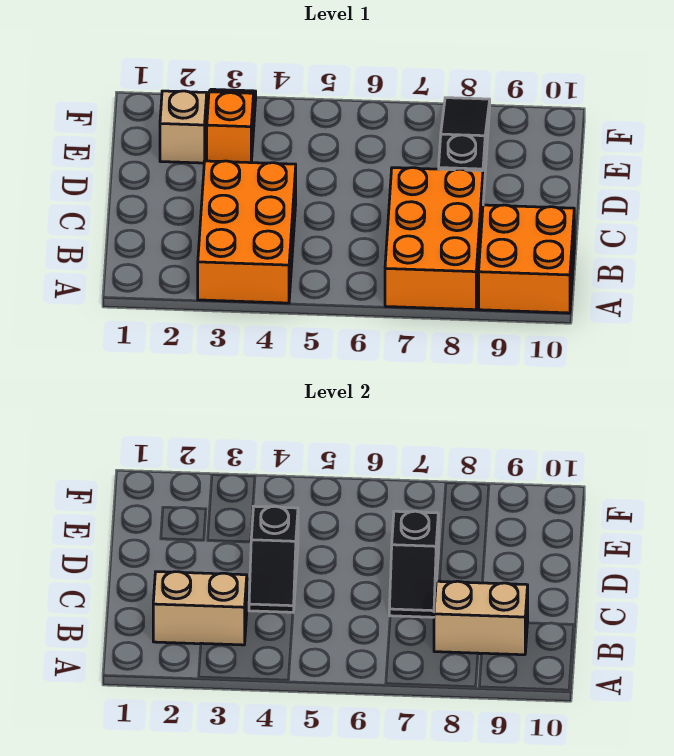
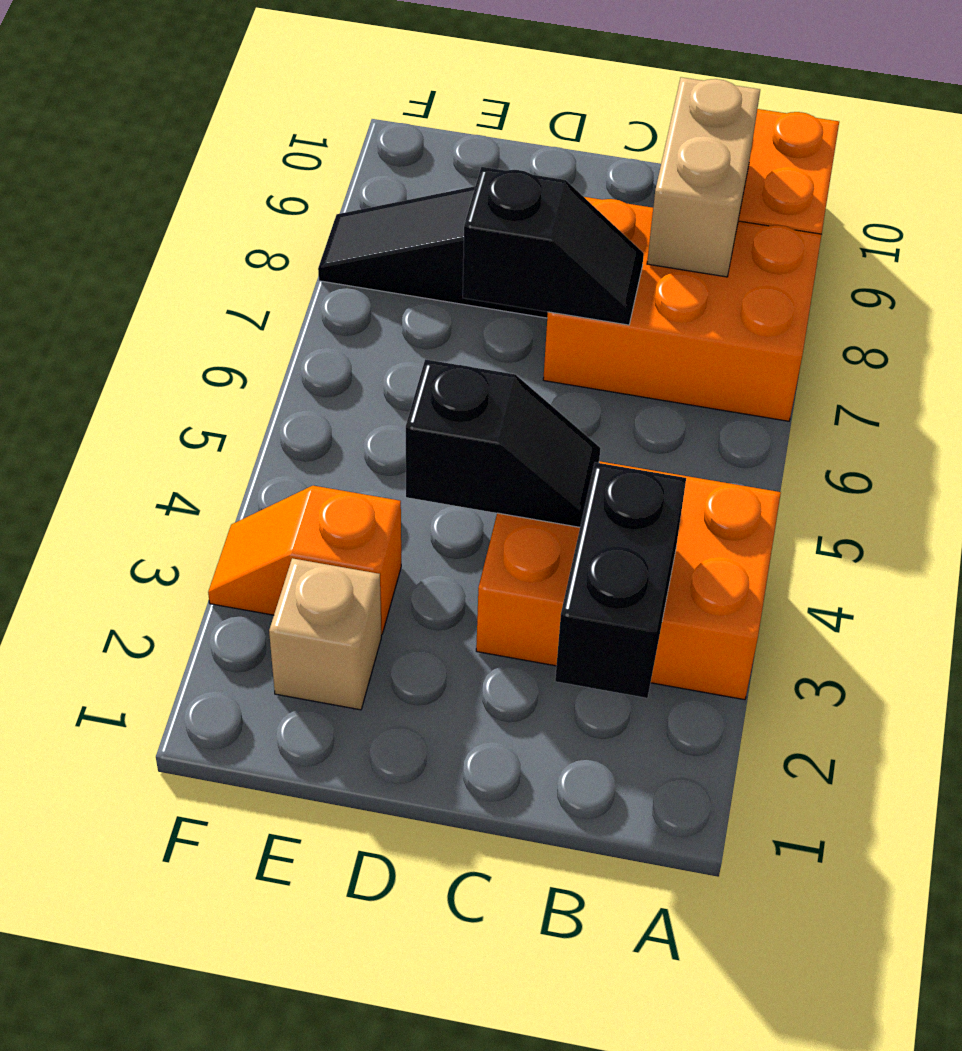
tan 1x2 brick [153,572,247,645] -> black 1x2 brick [555,462,686,698]

